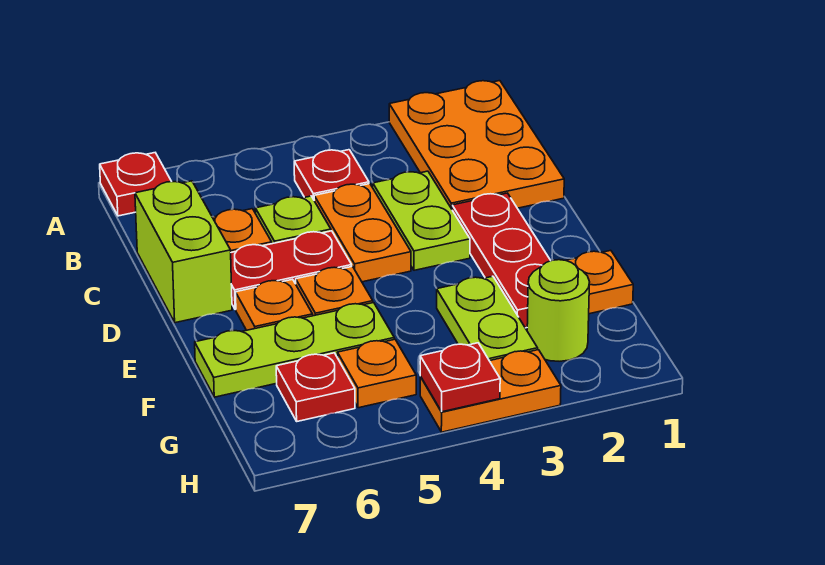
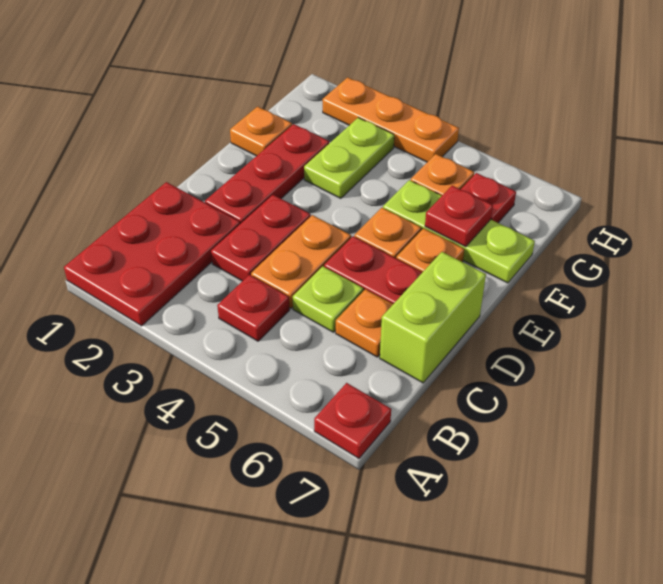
orange 2x3 plate [389,81,564,209] -> red 2x3 plate [64,182,240,326]
lime 1x2 plate [373,171,470,270] -> red 1x2 plate [211,195,310,281]
lime 1x1 round brick [527,260,589,361] -> none
orange 1x2 plate [420,350,561,432] -> orange 1x3 plate [322,77,459,162]
red 1x1 plate [420,343,500,412] -> red 1x1 plate moved to [425,186,493,247]

